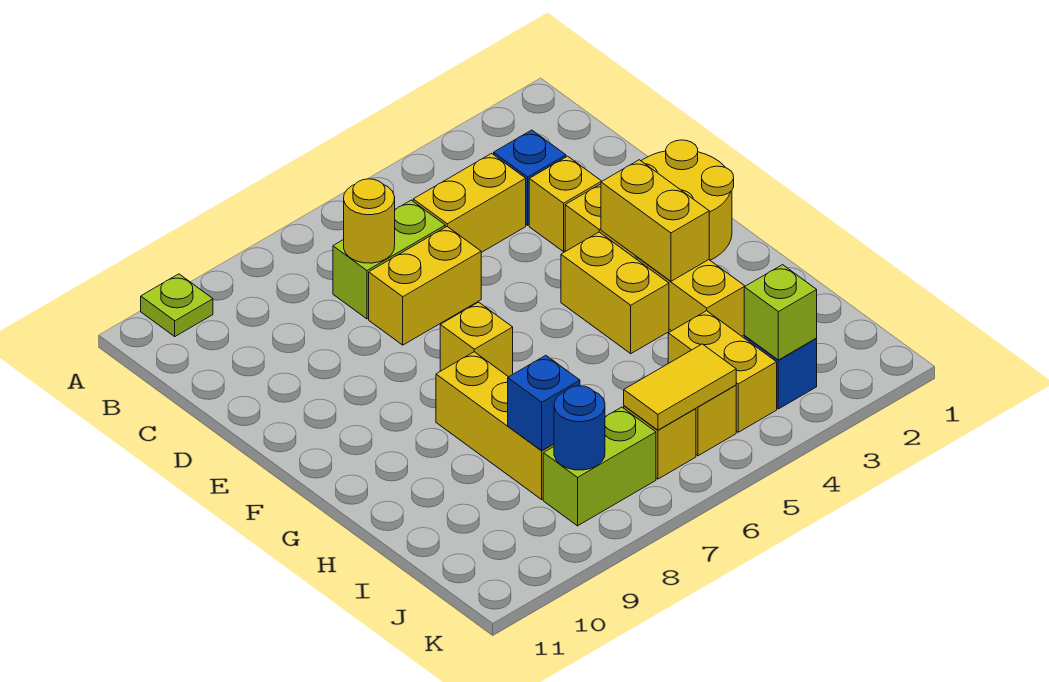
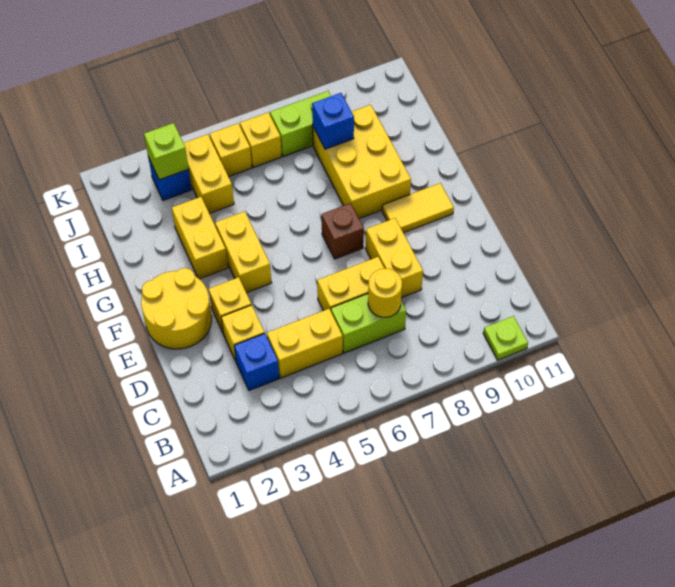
yellow 1x2 brick [601,160,709,281] -> yellow 1x2 brick moved to [365,218,423,298]
yellow 1x1 brick [440,302,513,377] -> brown 1x1 brick [322,203,364,259]
yellow 1x3 brick [436,352,554,499] -> yellow 2x3 brick [313,105,411,219]
yellow 1x2 tile [624,344,736,430] -> yellow 1x2 tile moved to [382,183,454,233]
blue 1x1 round brick [554,386,605,470] -> none

